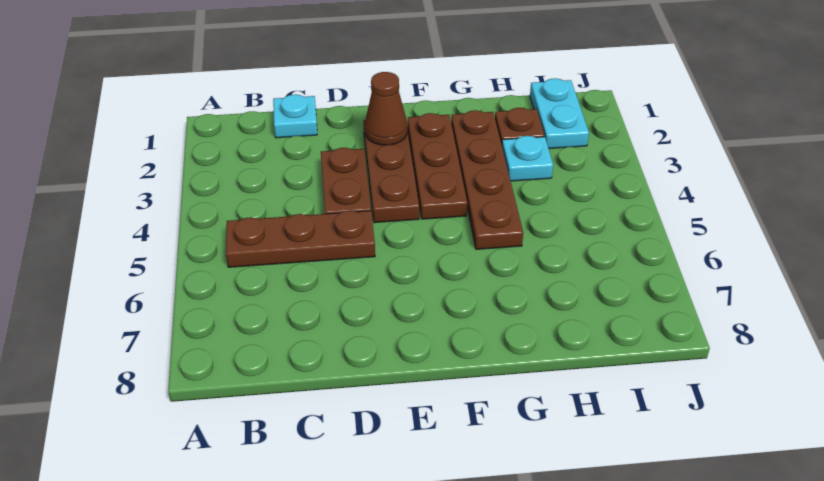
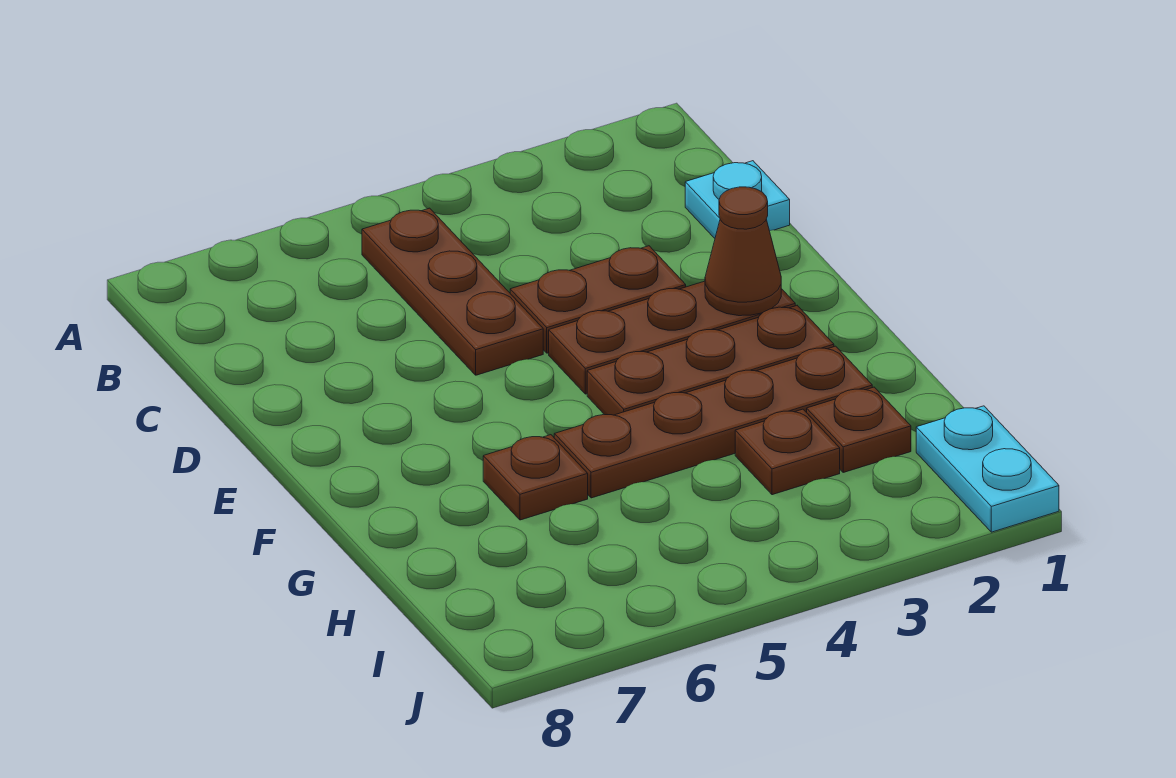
none -> brown 1x1 plate [483,435,588,520]
cyan 1x1 plate [502,136,553,181] -> brown 1x1 plate [735,409,840,495]
cyan 1x2 plate [530,78,589,149] -> cyan 1x2 plate turned to [916,406,1059,532]

